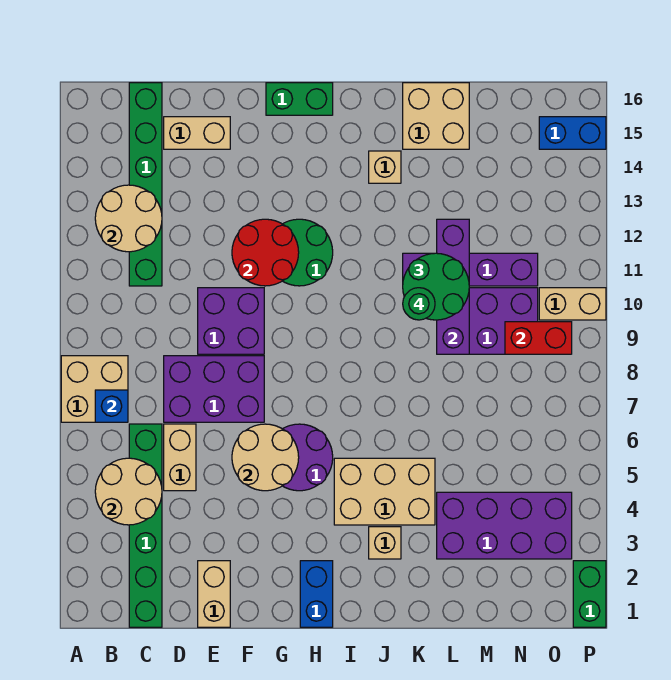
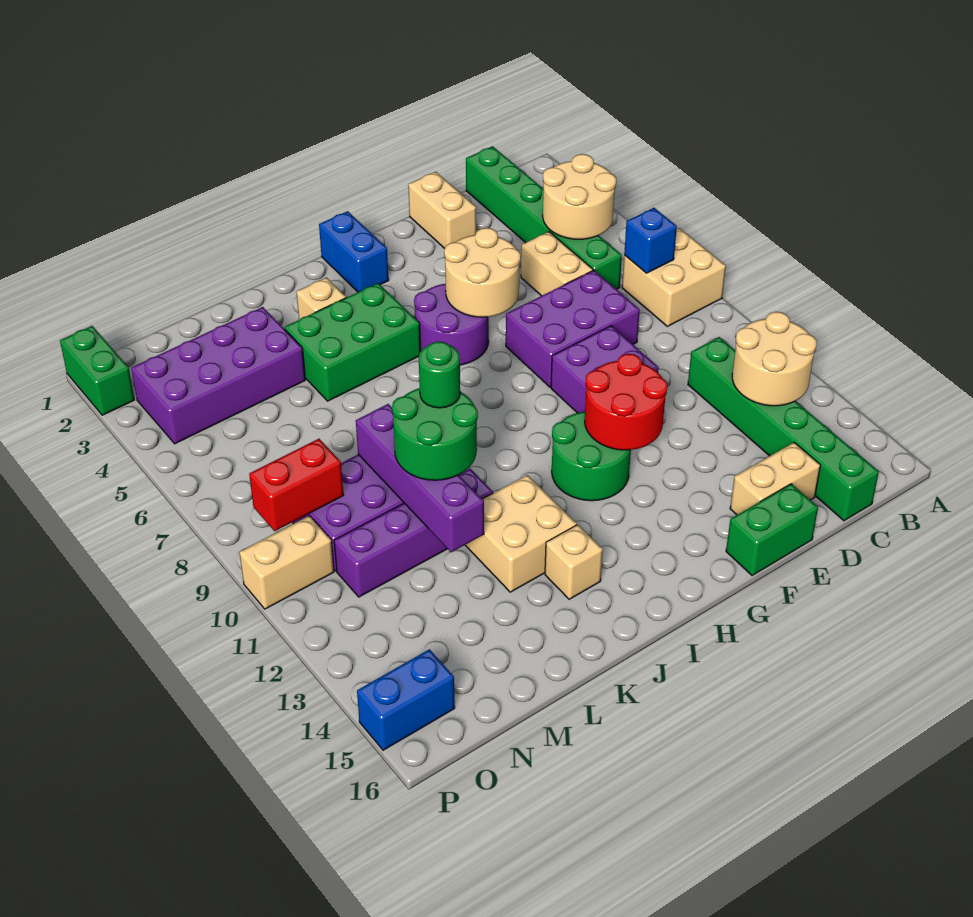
green 1x2 brick [266,83,333,115] -> green 1x2 brick moved to [726,484,818,576]
tan 2x3 brick [334,458,435,525] -> green 2x3 brick [285,283,421,401]
tan 2x2 brick [403,83,469,149] -> tan 2x2 brick moved to [465,475,577,592]

